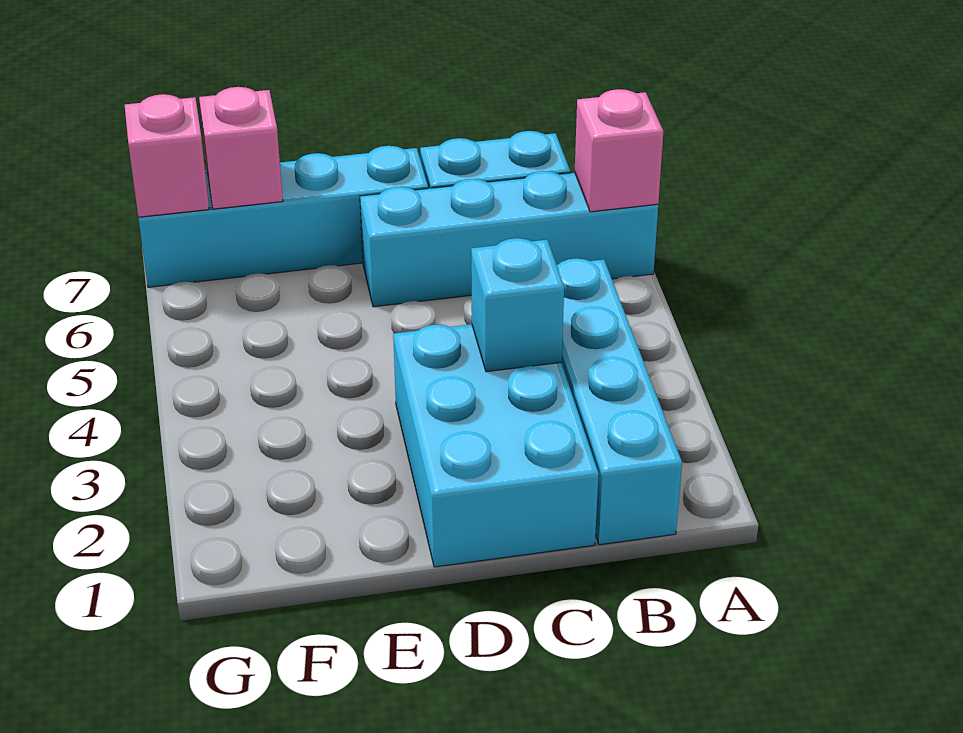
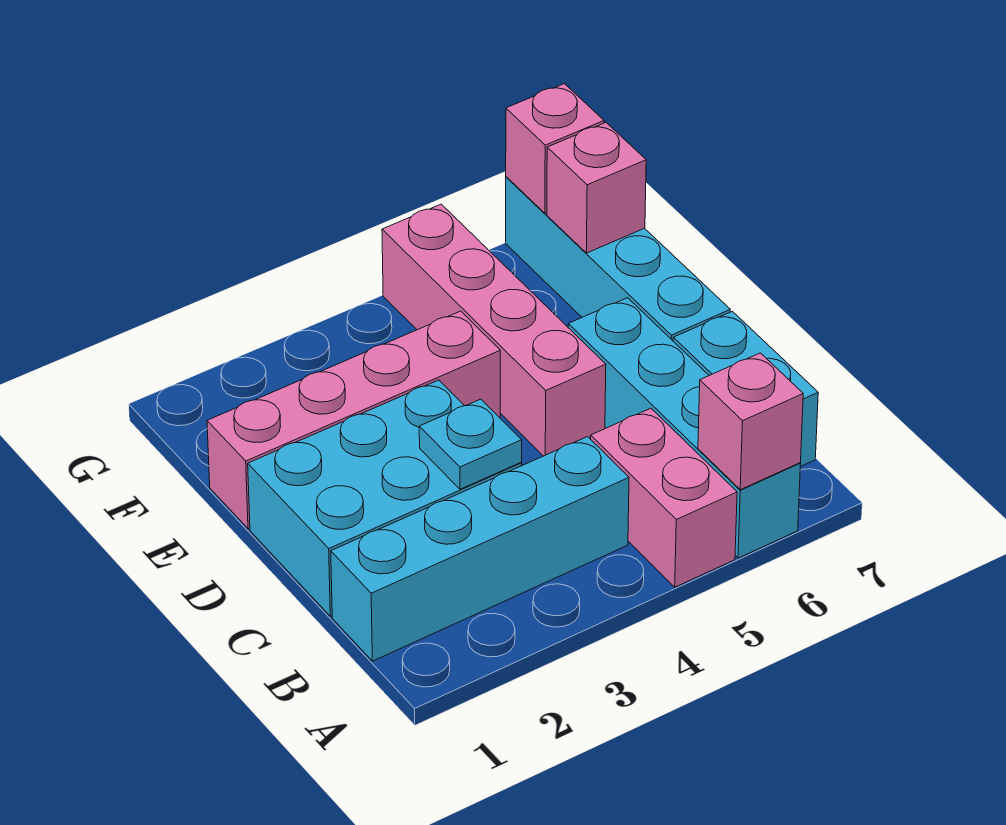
none -> pink 1x2 brick [591,408,737,587]
cyan 1x1 brick [471,238,564,372] -> cyan 1x1 plate [419,399,522,489]
none -> pink 1x4 brick [382,204,606,456]
none -> pink 1x4 brick [207,311,500,529]

